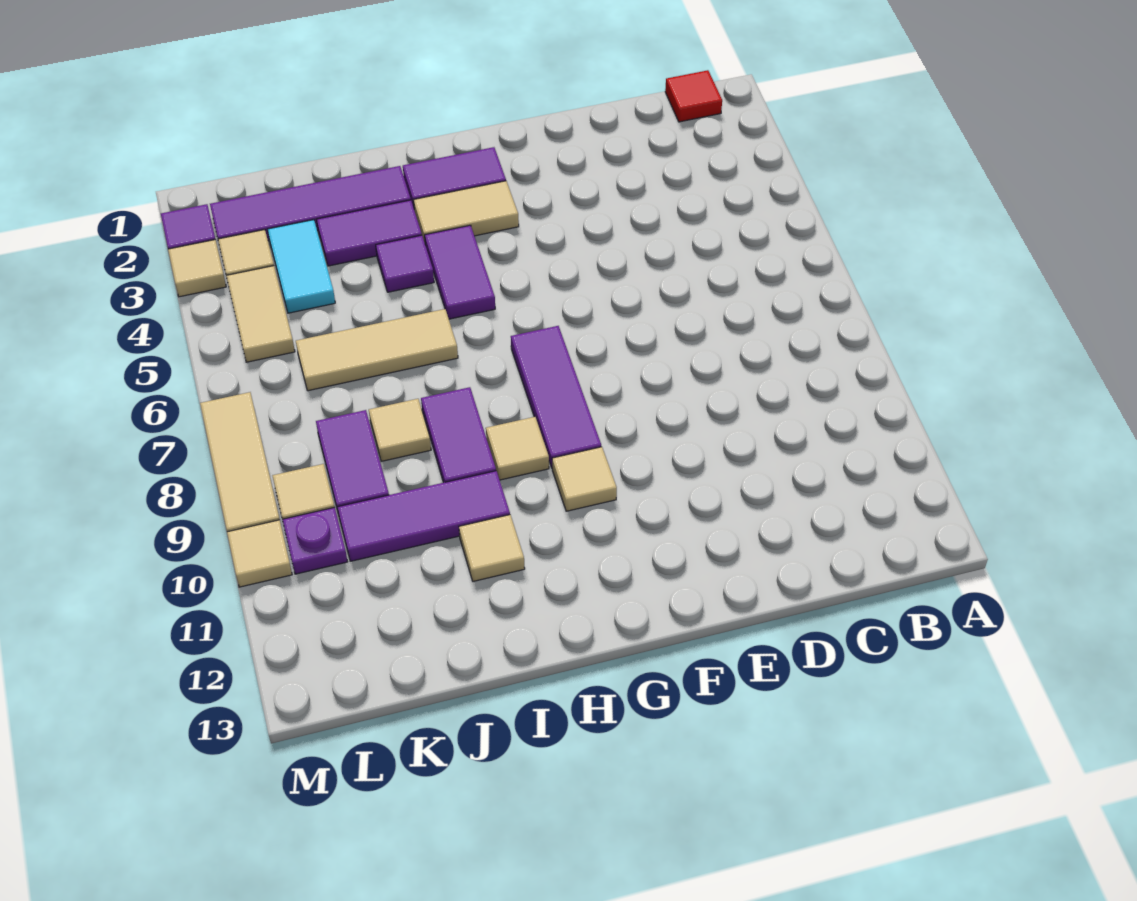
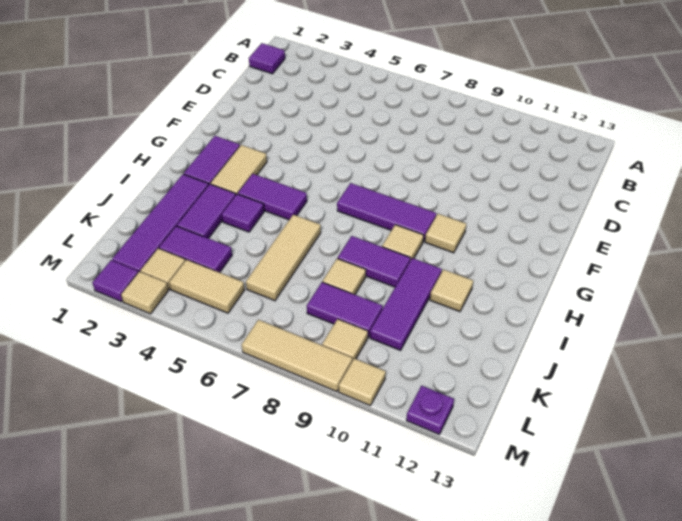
red 1x1 tile [665,70,722,122] -> purple 1x1 tile [249,43,285,74]
cyan 1x2 tile [267,220,335,313] -> purple 1x2 tile [159,226,232,272]
purple 1x1 plate [282,507,347,574] -> purple 1x1 plate moved to [406,386,454,434]

